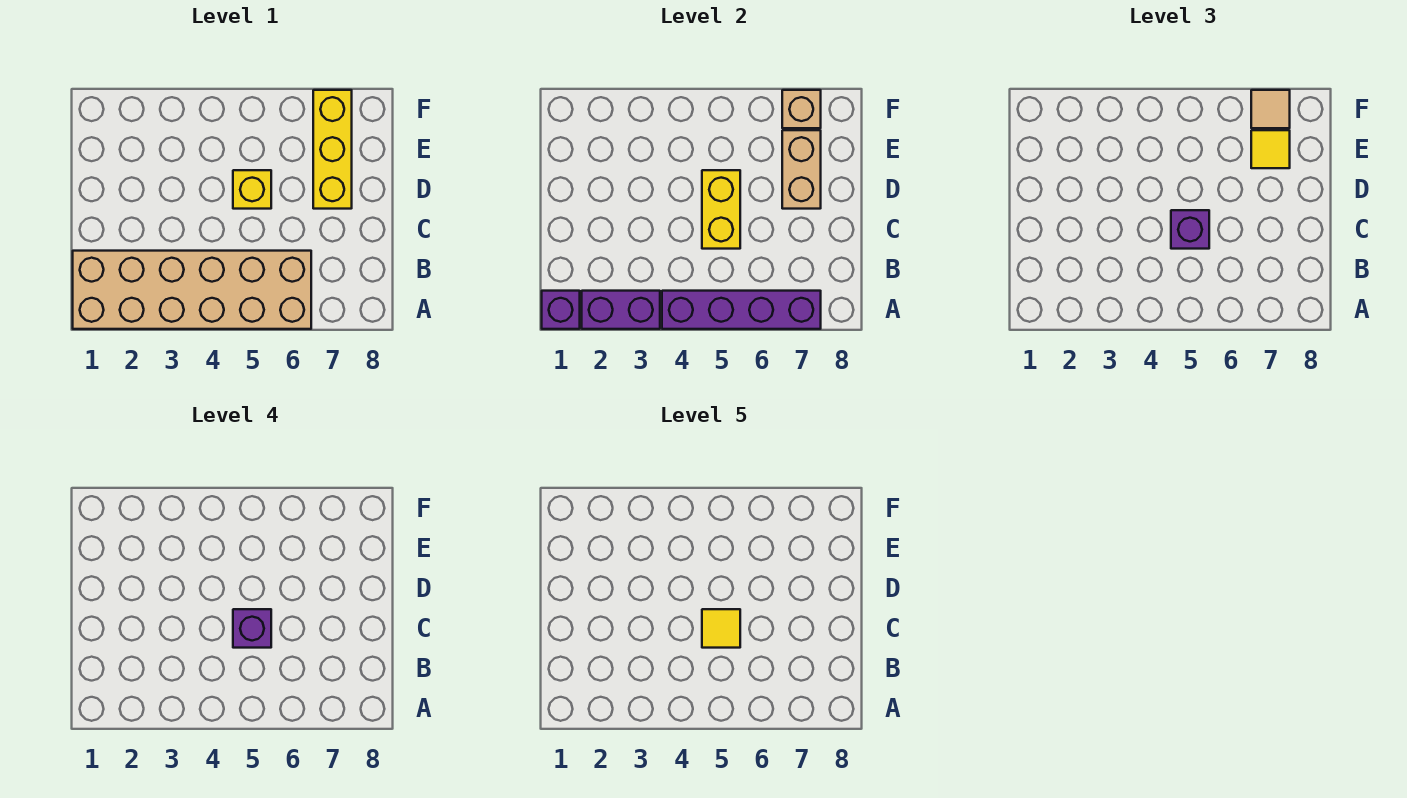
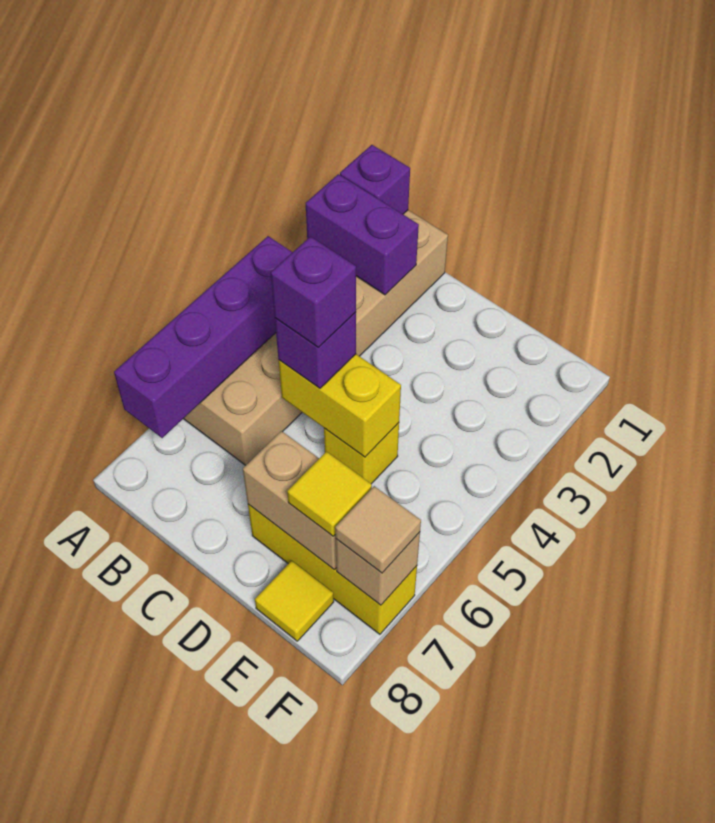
purple 1x2 brick [582,291,660,329] -> purple 1x2 brick turned to [306,174,419,295]
yellow 1x1 tile [702,609,740,648] -> yellow 1x1 tile moved to [255,561,334,641]

